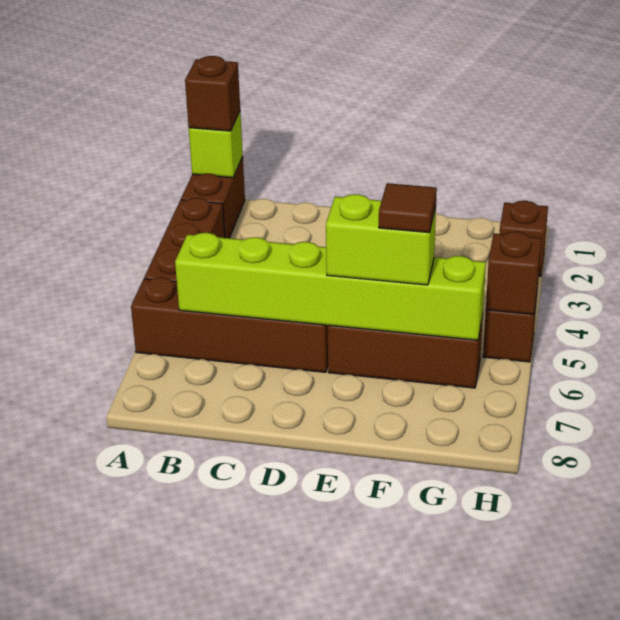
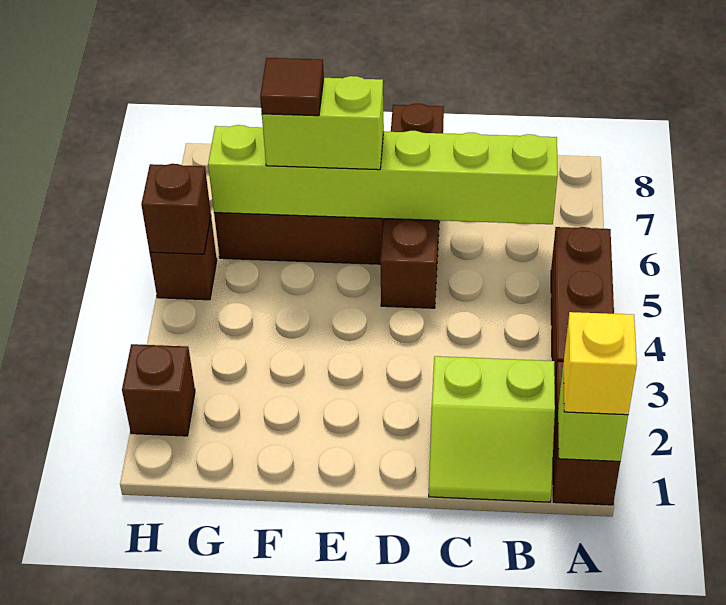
brown 1x1 brick [185,56,240,131] -> yellow 1x1 brick [564,312,637,415]
brown 1x4 brick [131,277,328,372] -> brown 1x4 brick turned to [380,104,444,308]
none -> lime 2x2 slope [429,356,555,502]

